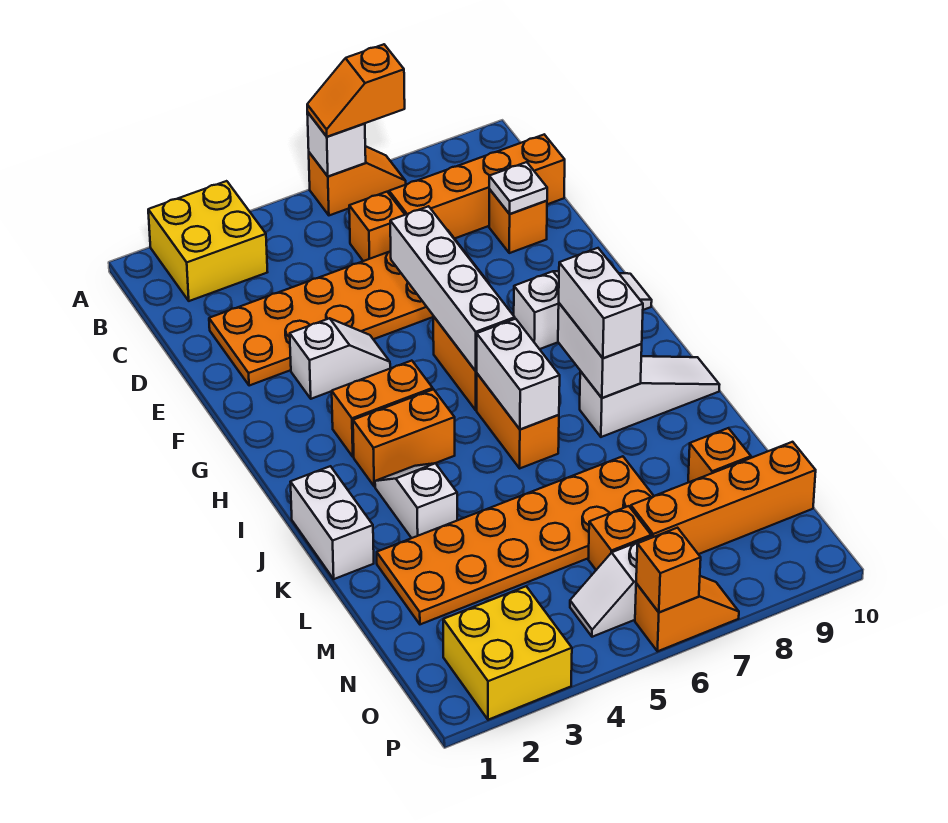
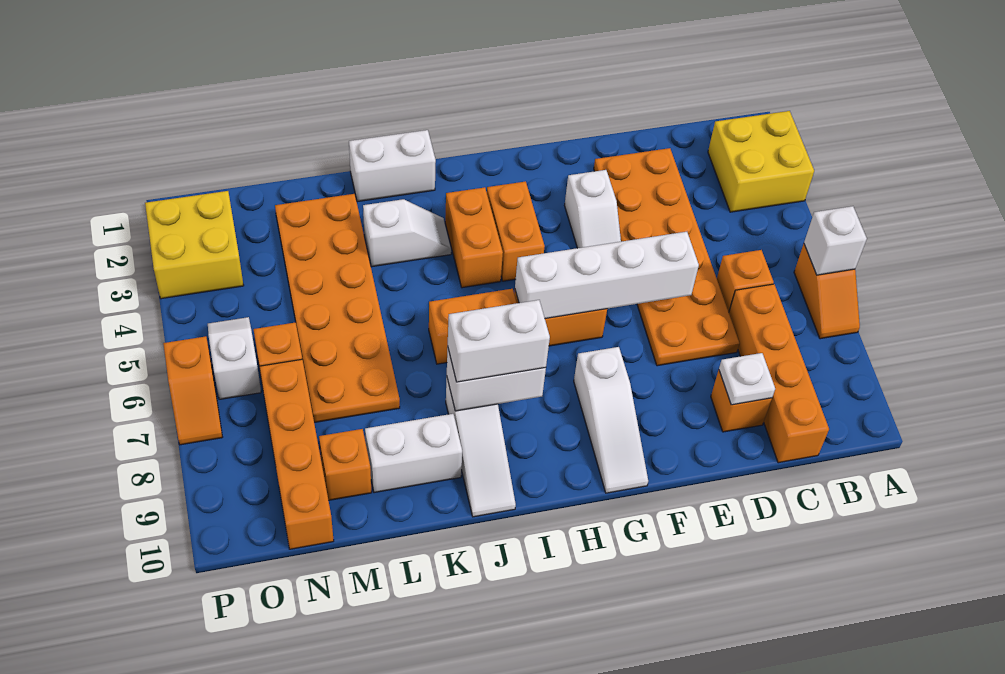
orange 1x2 slope [307,44,405,137] -> none
white 1x2 brick [477,319,560,429] -> white 1x2 brick moved to [365,414,462,493]
orange 1x1 brick [636,528,701,612] -> none

